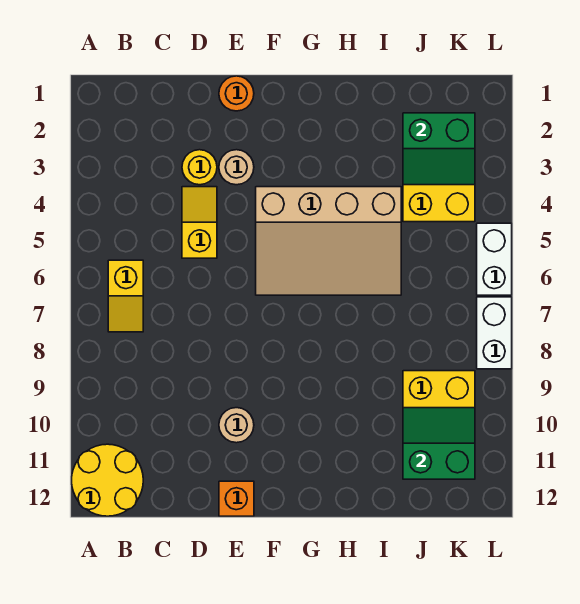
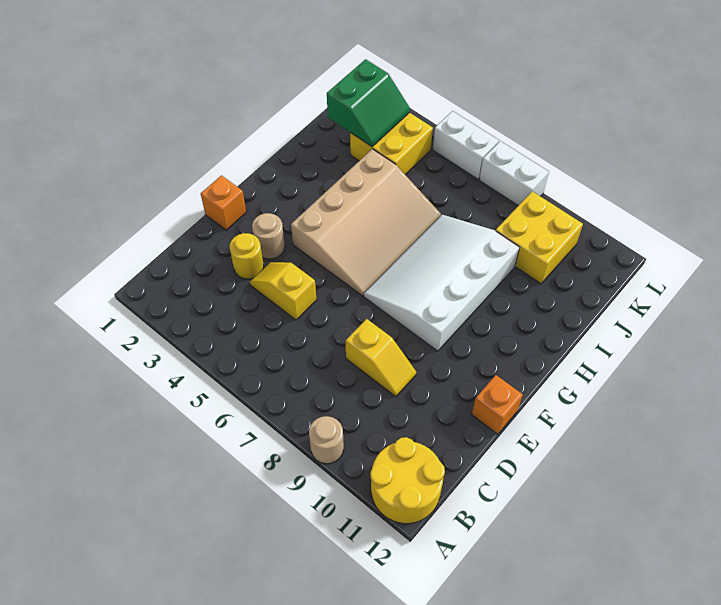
yellow 1x2 slope [108,260,143,332] -> yellow 1x2 slope moved to [346,319,416,397]
orange 1x1 round brick [219,76,254,111] -> orange 1x1 brick [201,176,246,230]
tan 1x1 round brick [219,408,254,443] -> tan 1x1 round brick moved to [309,416,344,464]
none -> white 3x4 slope [364,215,520,351]
green 2x2 slope [403,408,475,479] -> none

